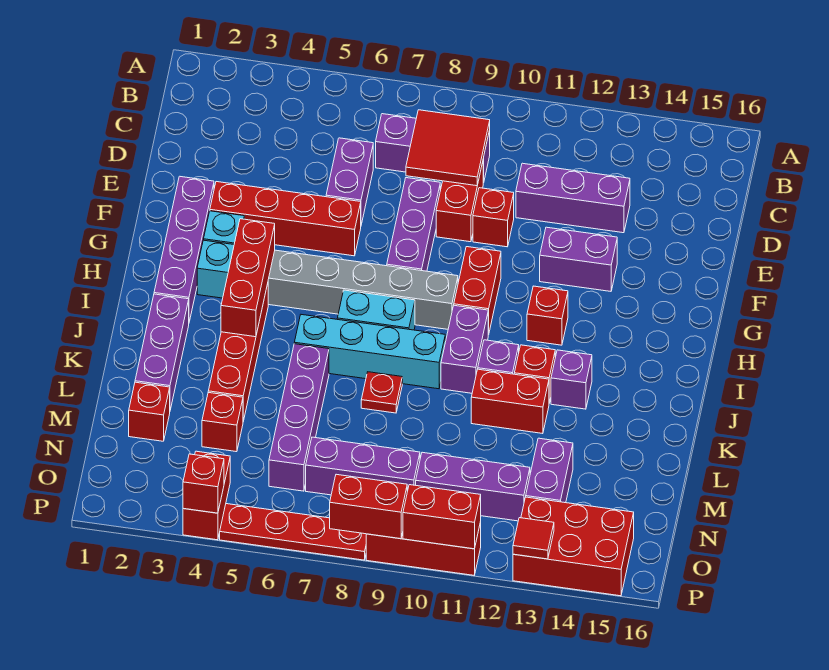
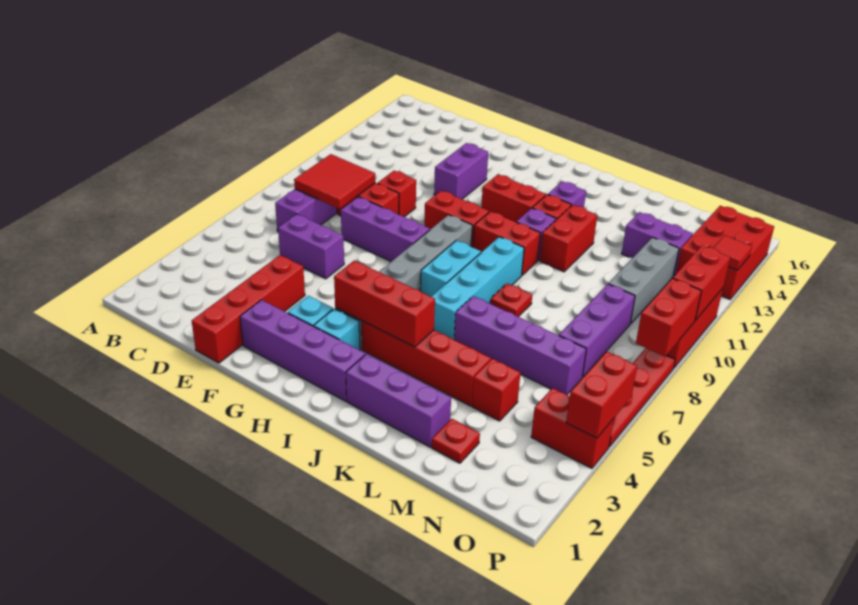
purple 1x3 brick [516,163,630,233] -> none
red 1x4 brick [210,182,361,256] -> red 1x4 brick moved to [192,255,305,363]
red 1x1 brick [527,286,568,345] -> red 1x2 brick [481,174,546,222]
purple 1x2 brick [441,305,488,393] -> red 1x2 brick [473,211,540,275]
red 1x1 brick [129,382,170,441] -> red 1x1 plate [432,419,480,463]
purple 1x3 brick [416,452,530,521] -> grey 1x3 brick [609,237,679,324]
red 1x1 brick [183,454,224,513] -> red 1x2 brick [566,351,637,438]

